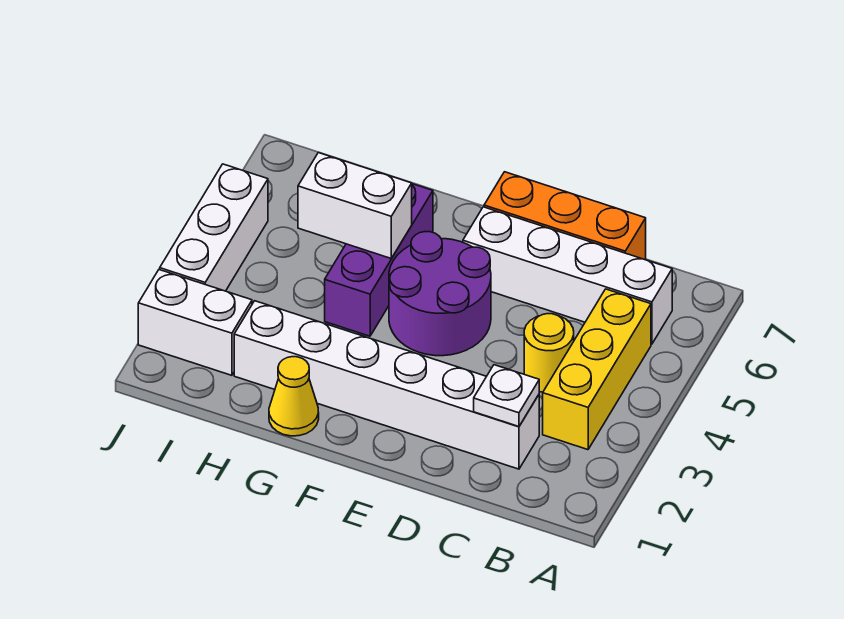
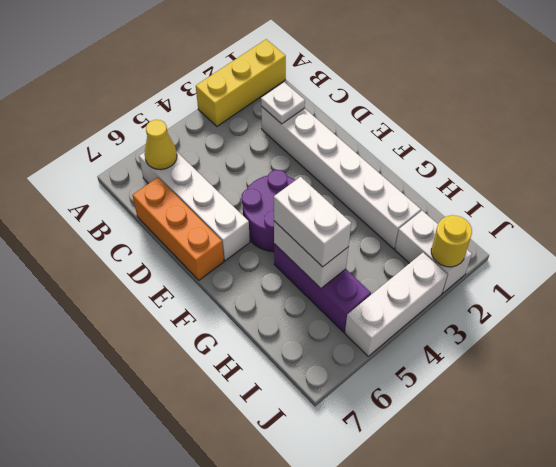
yellow 1x3 brick [543,289,651,450] -> yellow 1x3 brick moved to [196,39,286,126]
yellow 1x1 round brick [524,314,574,392] -> yellow 1x1 round brick moved to [431,215,472,267]
yellow 1x1 cone [269,357,319,436] -> yellow 1x1 cone moved to [144,120,177,170]
purple 1x3 brick [325,184,433,336] -> purple 1x3 brick turned to [274,244,371,332]
none -> white 1x2 brick [274,177,351,267]

